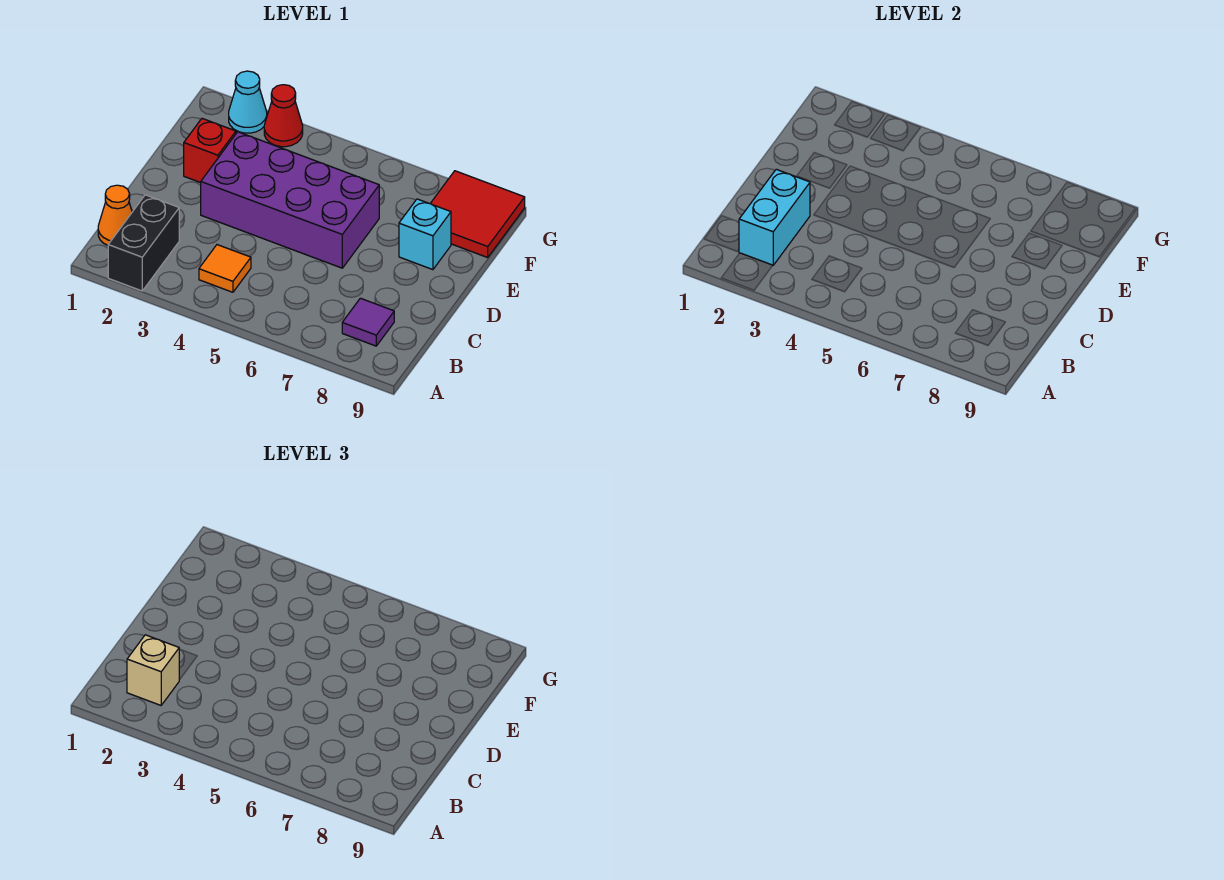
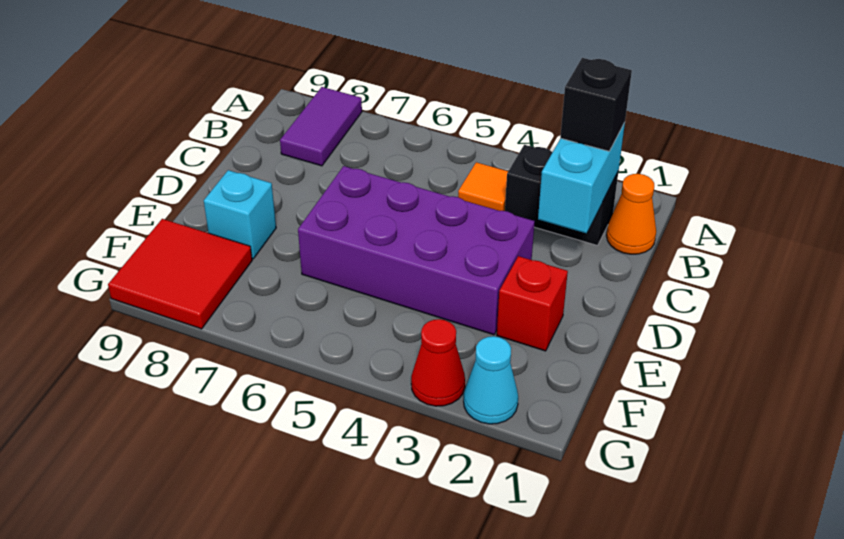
black 1x2 brick [108,195,179,291] -> black 1x2 brick turned to [505,145,619,245]
tan 1x1 brick [127,635,179,705] -> black 1x1 brick [560,58,632,151]
purple 1x1 tile [342,298,394,346] -> purple 1x2 tile [280,87,362,166]

